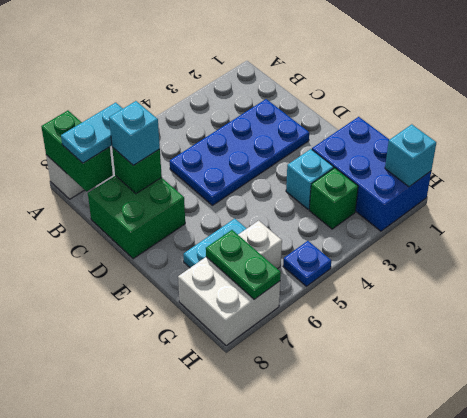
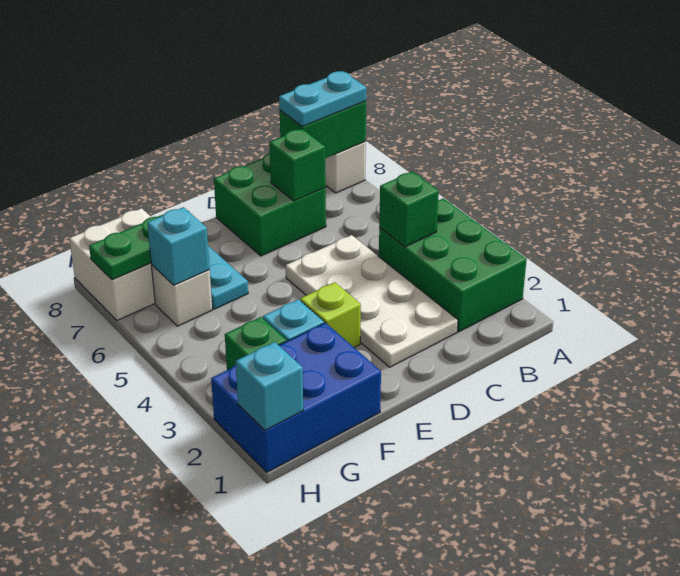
none -> green 2x3 brick [379,198,527,332]
none -> green 1x1 brick [379,171,439,247]
cyan 1x2 plate [61,103,123,163] -> cyan 1x2 plate turned to [279,71,366,126]
blue 2x4 plate [170,99,309,205] -> white 2x4 plate [286,235,458,367]
cyan 1x1 brick [109,101,160,165] -> cyan 1x1 brick moved to [147,207,210,285]
none -> lime 1x1 brick [300,282,361,347]
blue 1x1 plate [283,241,331,286] -> none

